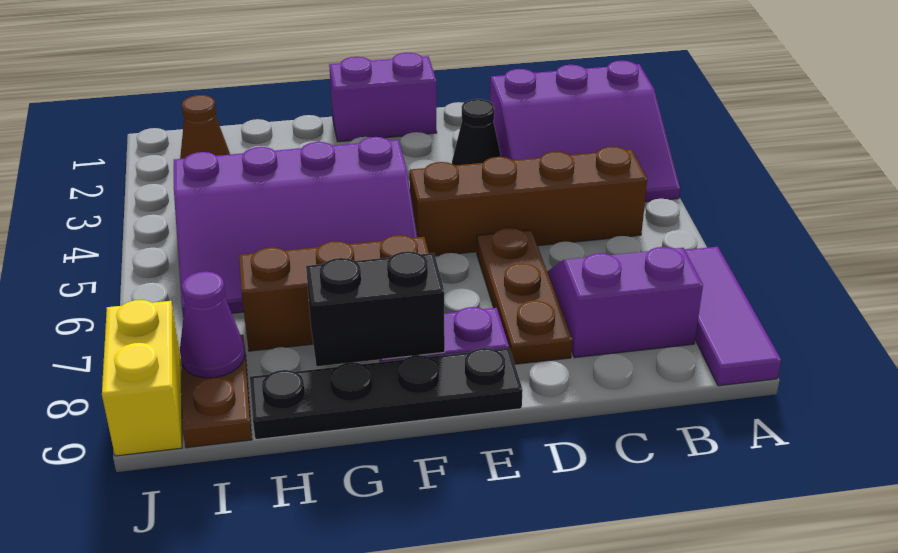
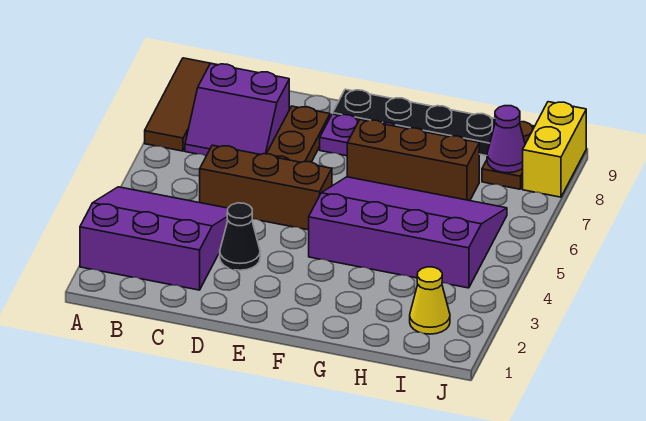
purple 1x3 tile [685,247,781,386] -> brown 1x3 tile [145,58,210,151]
brown 1x4 brick [410,146,647,256] -> brown 1x3 brick [200,145,332,230]
purple 1x2 brick [329,53,437,142] -> none
black 1x2 brick [306,251,445,366] -> none
brown 1x1 cone [180,95,230,159] -> yellow 1x1 cone [410,267,450,334]

